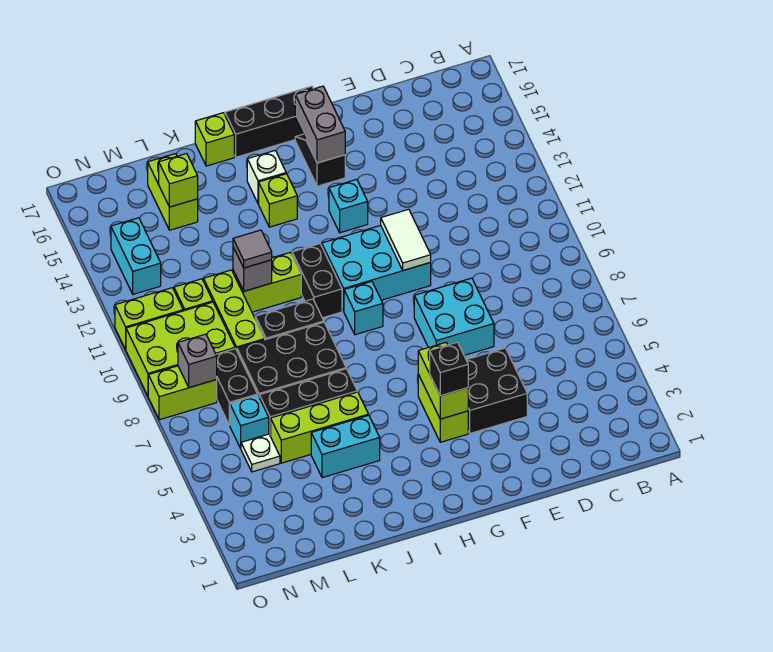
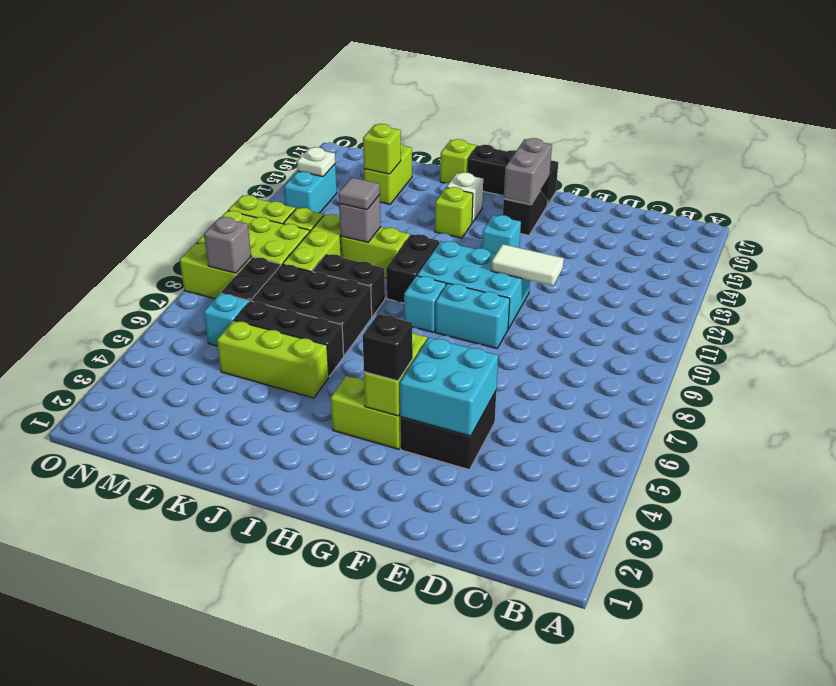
cyan 2x2 brick [414,278,494,355] -> cyan 2x2 brick moved to [400,338,498,436]
white 1x2 tile [381,209,431,270] -> white 1x2 tile turned to [491,244,564,286]
lime 1x2 brick [418,375,468,442] -> lime 1x2 brick turned to [331,376,401,449]
cyan 1x2 brick [311,415,380,478] -> cyan 1x2 brick moved to [435,283,510,349]
white 1x1 plate [241,434,280,472] -> white 1x1 plate moved to [297,147,335,177]

